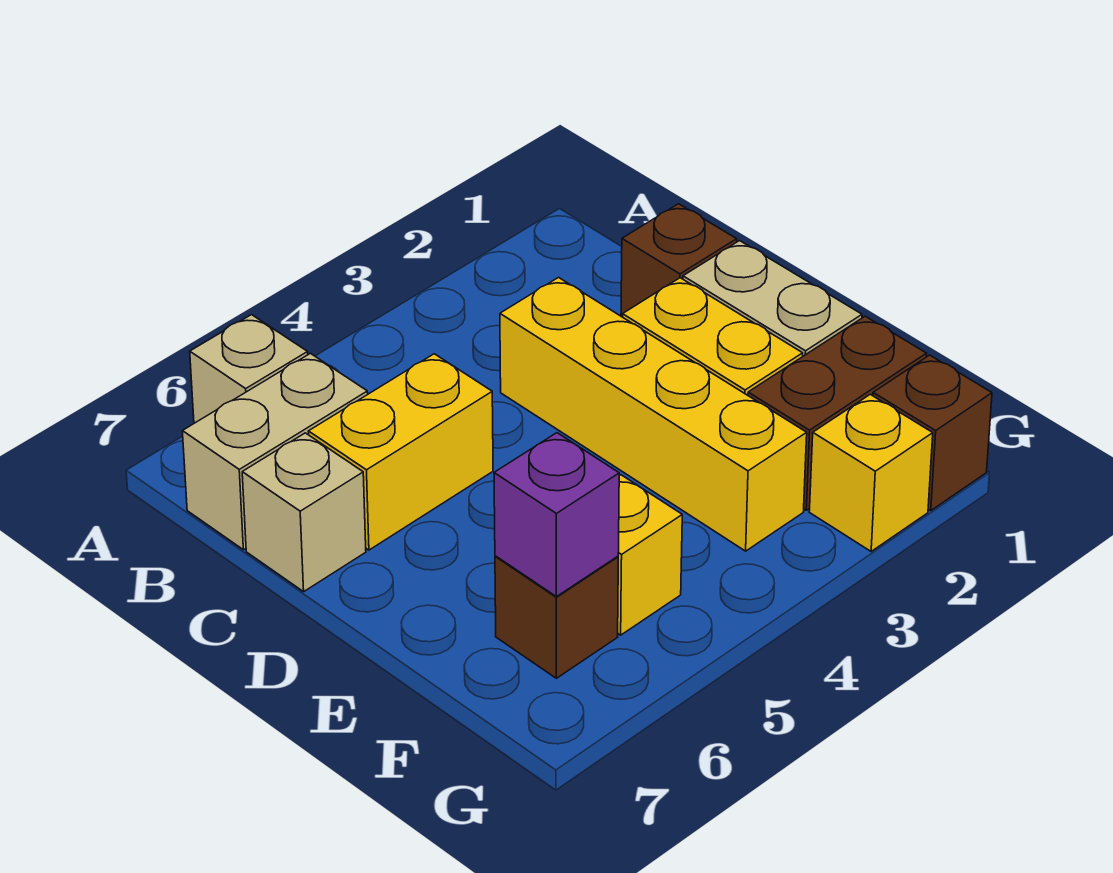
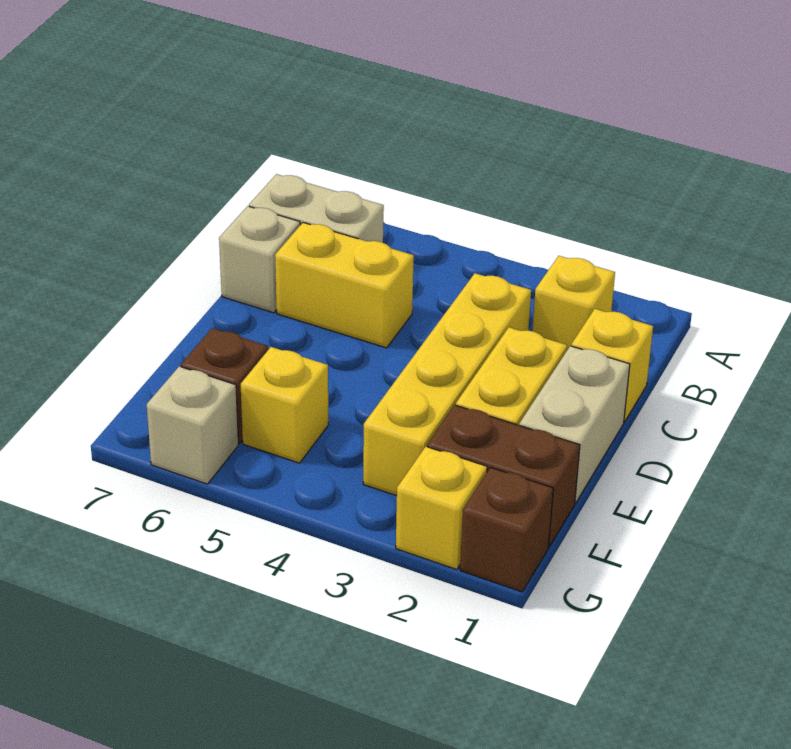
tan 1x1 brick [190,315,308,423] -> tan 1x1 brick moved to [147,366,238,484]
none -> yellow 1x1 brick [532,256,615,350]
brown 1x1 brick [621,204,737,317] -> yellow 1x1 brick [571,309,653,422]
purple 1x1 brick [494,433,619,597] -> none

